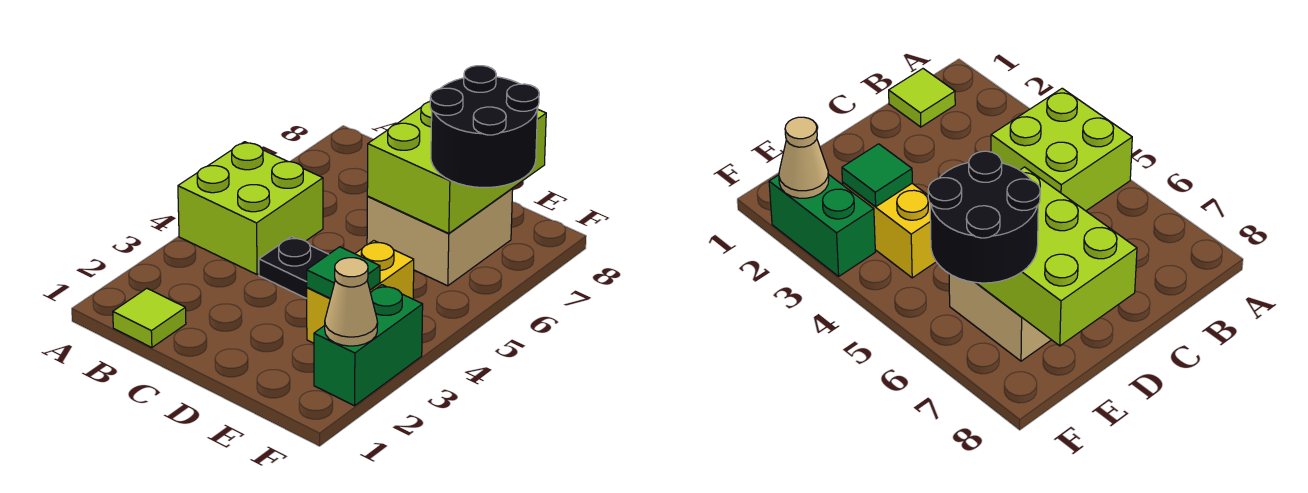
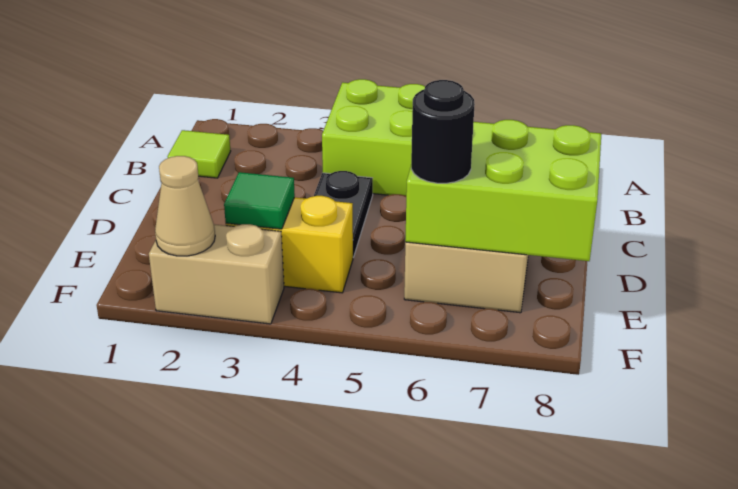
black 2x2 round brick [430,66,539,188] -> black 1x1 round brick [411,80,475,183]
green 1x2 brick [314,285,423,406] -> tan 1x2 brick [149,224,284,324]

